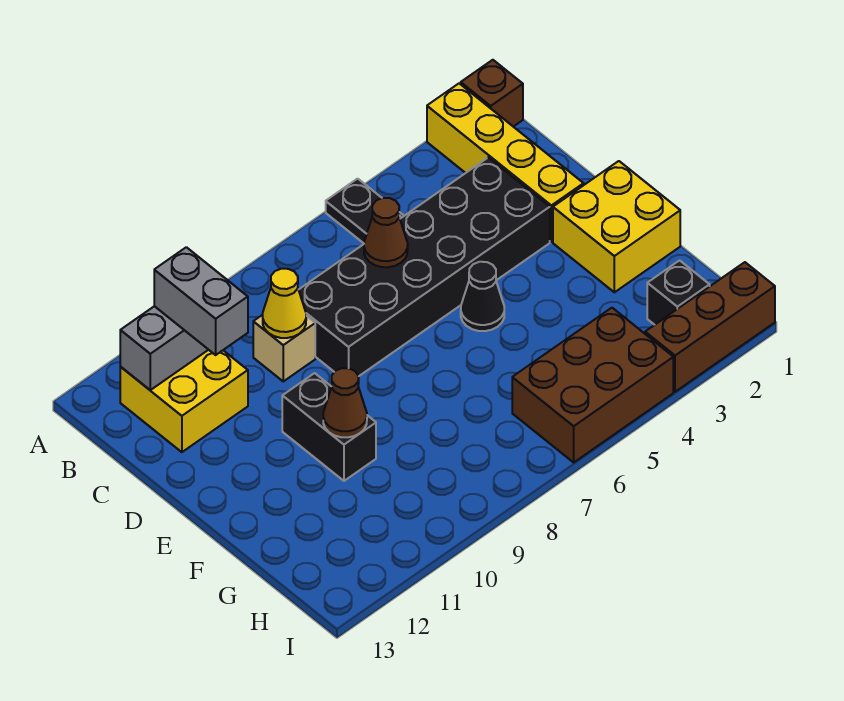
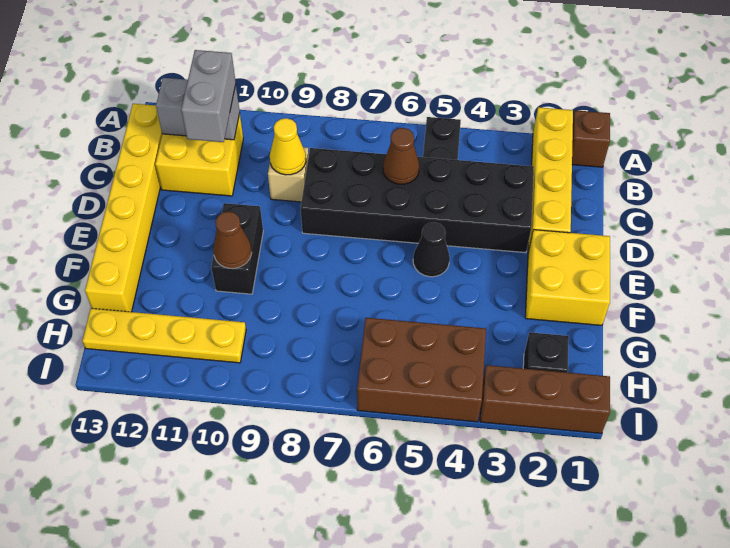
none -> yellow 1x6 brick [85,104,162,312]
none -> yellow 1x4 plate [82,308,246,363]

